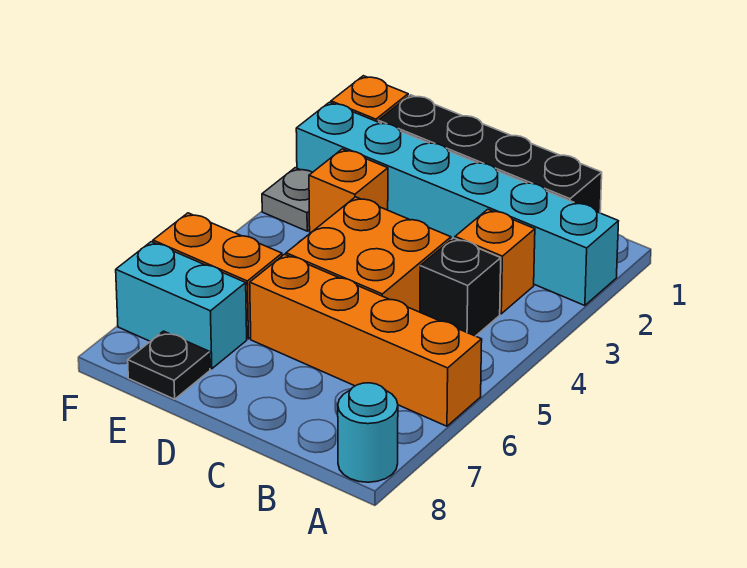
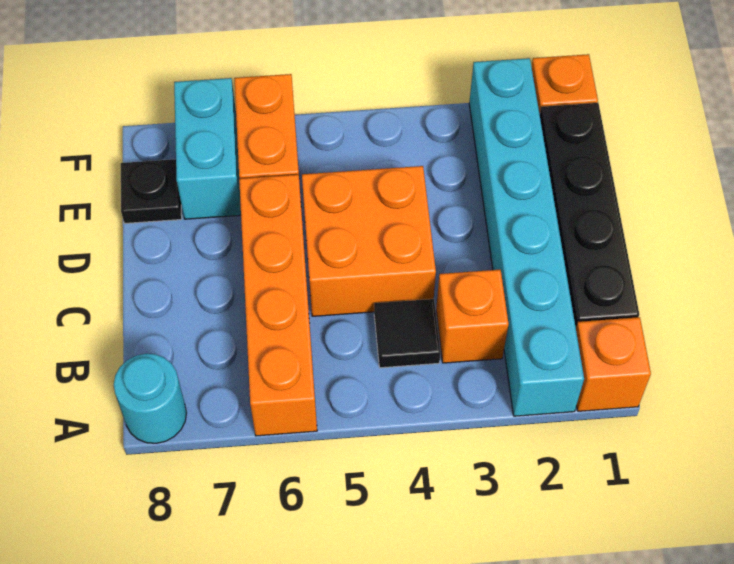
black 1x1 brick [420,238,501,336] -> black 1x1 tile [374,299,441,368]
orange 1x1 brick [309,149,388,233] -> orange 1x1 brick moved to [576,317,651,411]
grey 1x1 plate [262,168,312,231] -> none

